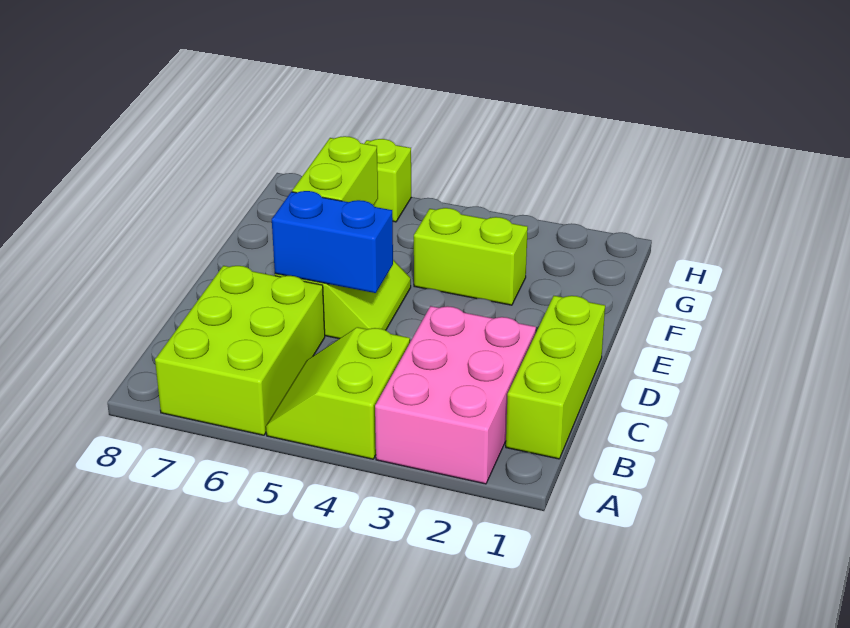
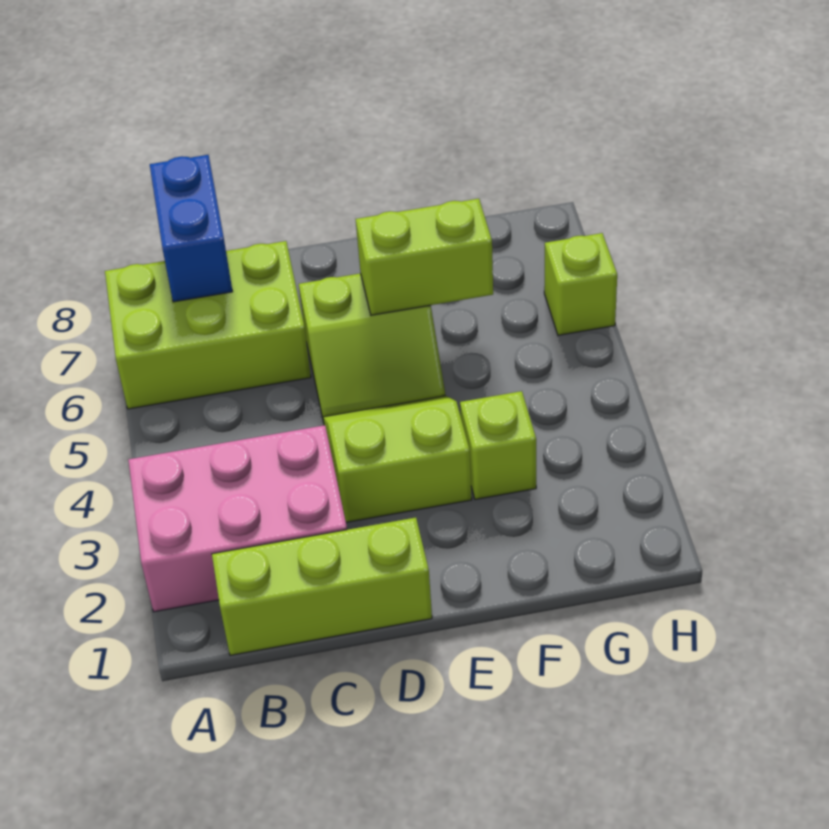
lime 2x2 slope [266,327,410,459] -> lime 2x2 slope moved to [323,396,472,522]
blue 1x2 brick [272,191,393,293] -> blue 1x2 brick moved to [150,155,233,302]
lime 1x2 brick [414,208,528,305] -> lime 1x1 brick [460,391,536,499]

